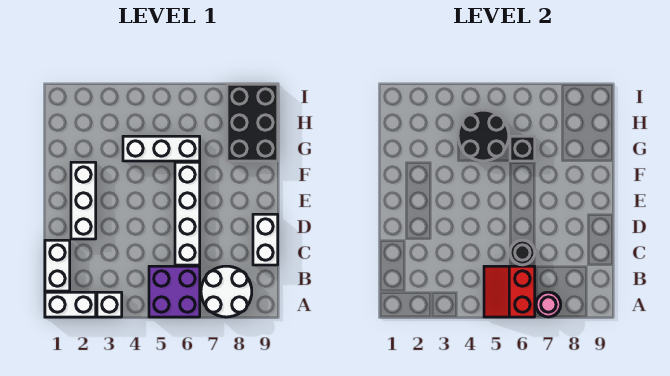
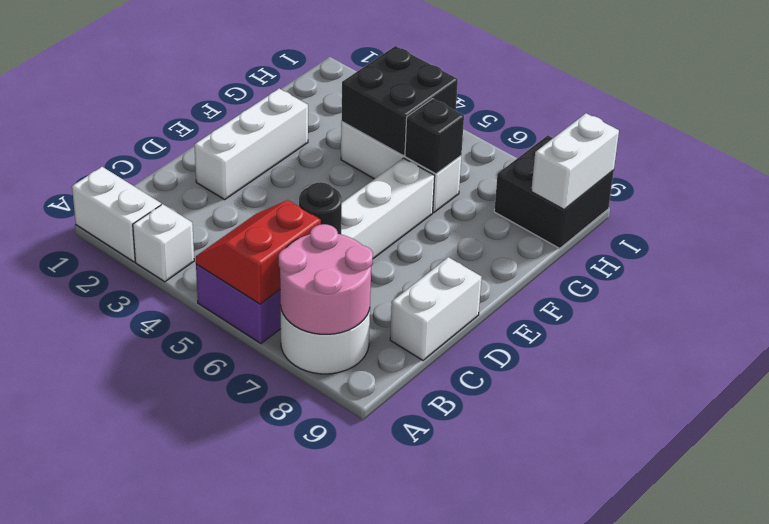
pink 1x1 round brick [536,292,561,317] -> pink 2x2 round brick [279,224,373,334]
white 1x2 brick [45,240,70,291] -> white 1x2 brick moved to [531,113,619,210]
black 2x2 round brick [458,110,509,161] -> black 2x2 brick [341,46,458,155]
black 2x3 brick [227,84,278,161] -> black 2x2 brick [494,135,614,248]

